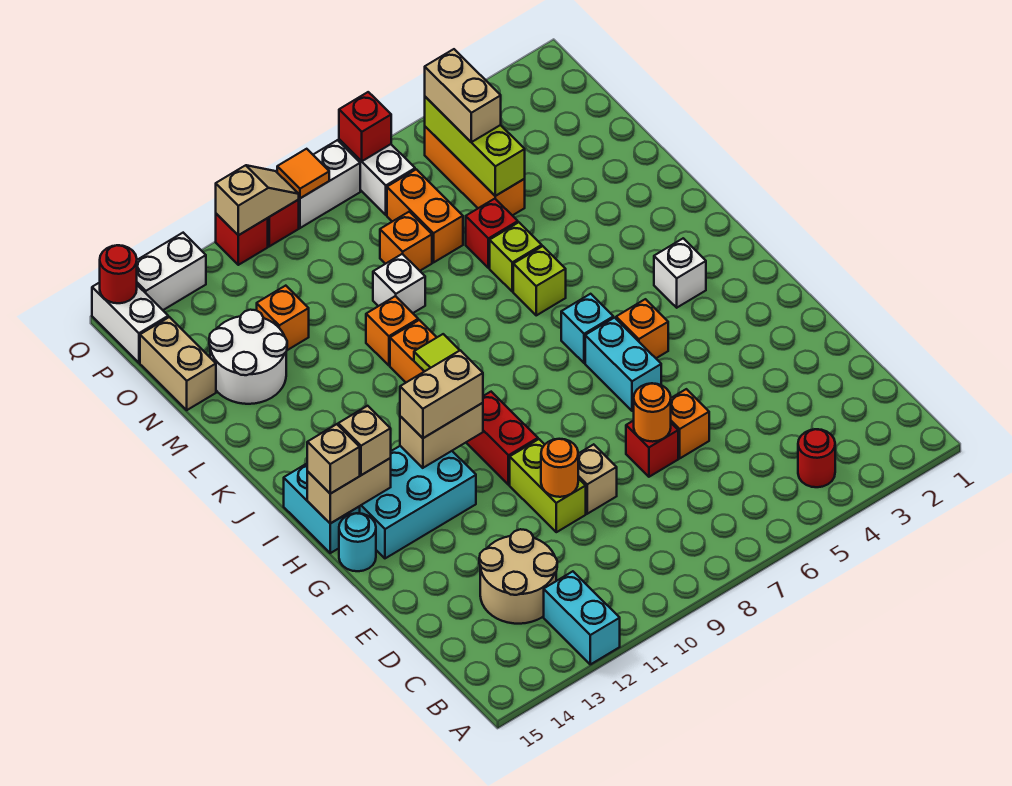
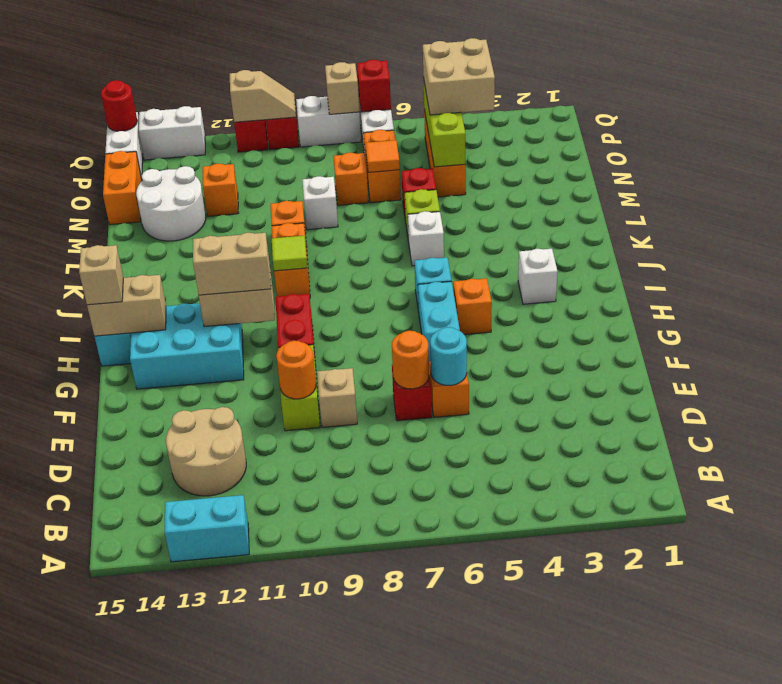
cyan 1x2 brick [544,571,620,664] -> cyan 1x2 brick turned to [165,495,249,562]
red 1x1 round brick [798,429,835,487] -> none
cyan 1x1 round brick [339,513,376,571] -> cyan 1x1 round brick moved to [430,327,467,386]
tan 1x1 brick [338,406,391,475] -> tan 1x1 brick moved to [325,62,359,114]
lime 1x1 brick [513,246,566,315] -> white 1x1 brick [408,211,444,266]
tan 1x2 brick [140,317,216,410] -> orange 1x2 brick [103,151,142,225]
tan 1x2 brick [425,49,501,142] -> tan 2x2 brick [423,38,495,115]
orange 1x1 tile [277,149,329,198] -> orange 1x1 tile moved to [365,140,400,172]

